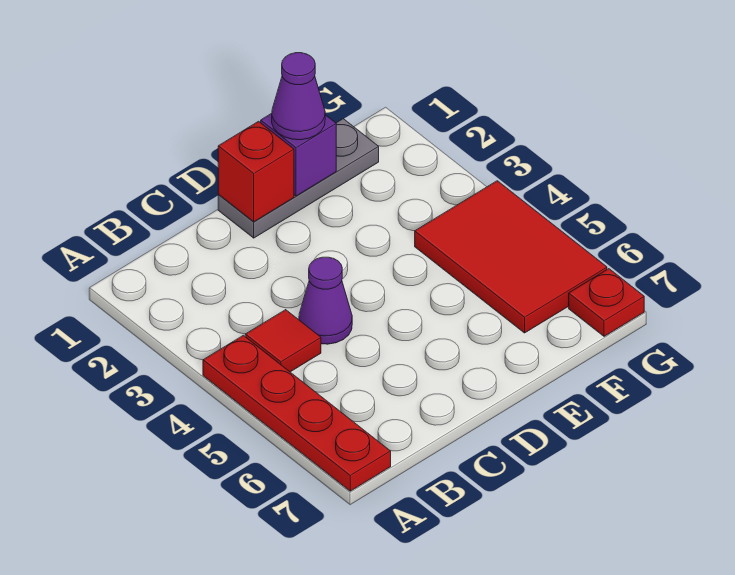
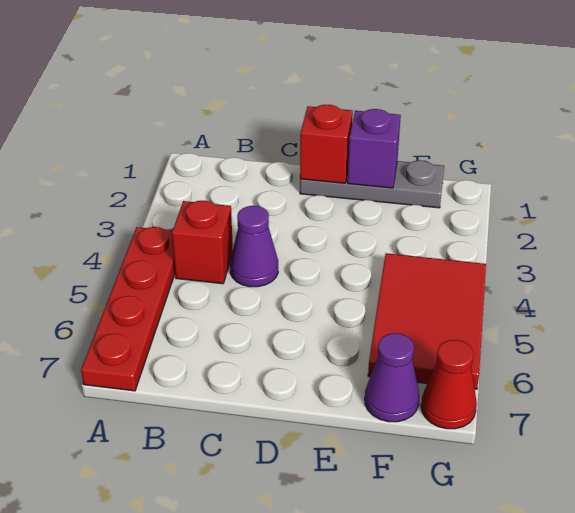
red 1x1 tile [245,310,321,372] -> red 1x1 brick [172,201,233,284]
purple 1x1 cone [272,53,325,140] -> purple 1x1 cone moved to [365,333,419,422]
red 1x1 plate [569,269,644,336] -> red 1x1 cone [421,340,477,429]

